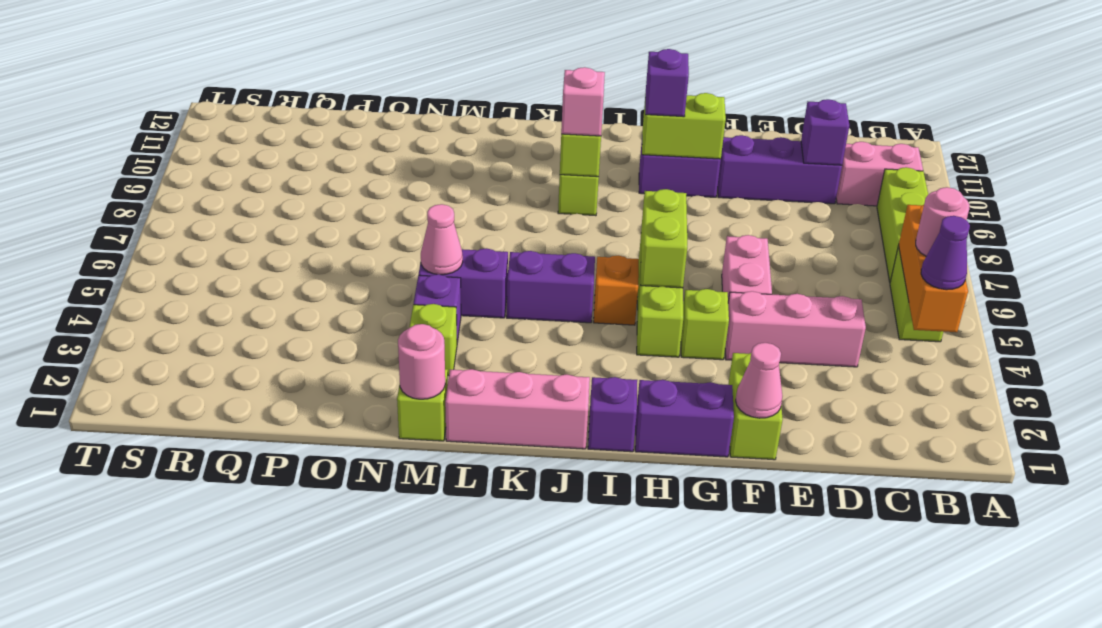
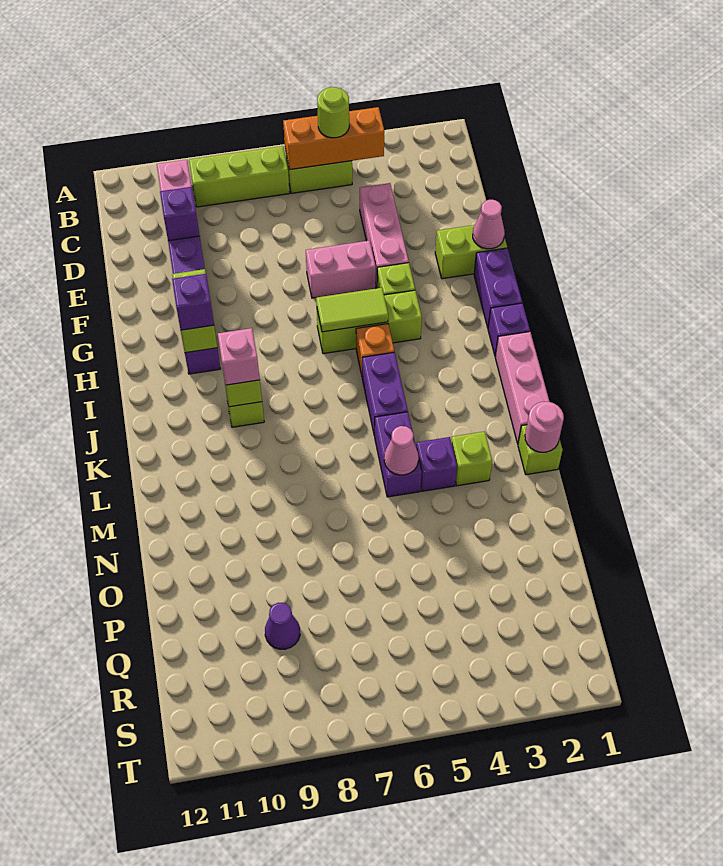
purple 1x1 cone [921,216,970,290] -> purple 1x1 cone moved to [265,603,300,649]
pink 1x1 round brick [916,187,970,256] -> lime 1x1 round brick [317,87,349,138]
lime 1x2 brick [641,189,687,288] -> lime 1x2 tile [316,288,388,332]

